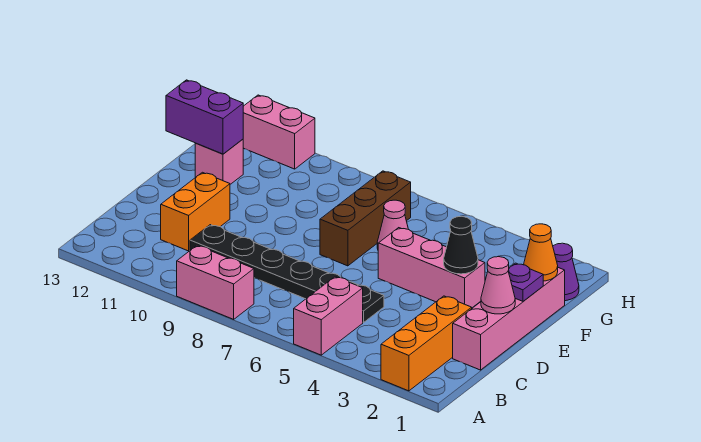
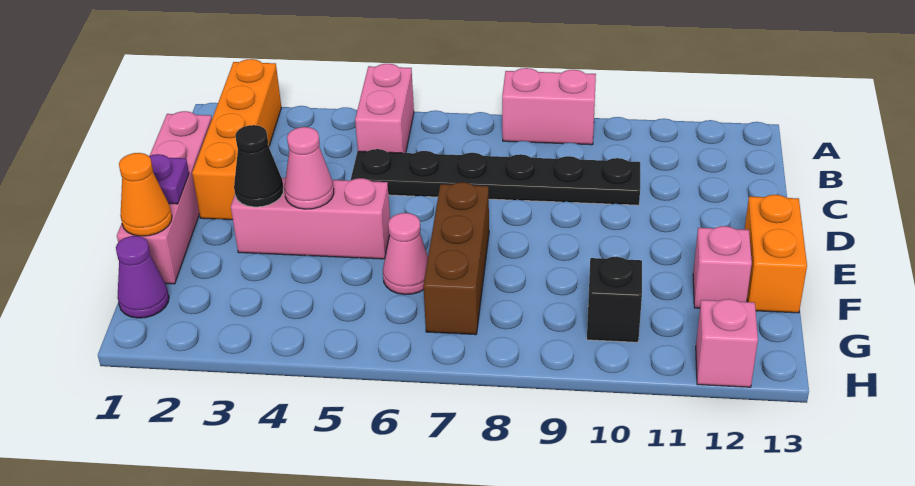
orange 1x3 brick [381,296,472,391] -> orange 1x4 brick [192,59,281,220]
orange 1x2 brick [161,172,230,251] -> orange 1x2 brick moved to [745,195,807,313]
pink 1x1 cone [481,257,515,314] -> pink 1x1 cone moved to [284,127,334,209]
purple 1x2 brick [166,80,243,154] -> none
none -> black 1x1 brick [587,257,642,342]
pink 1x2 brick [243,95,315,169] -> pink 1x1 brick [696,299,758,387]

